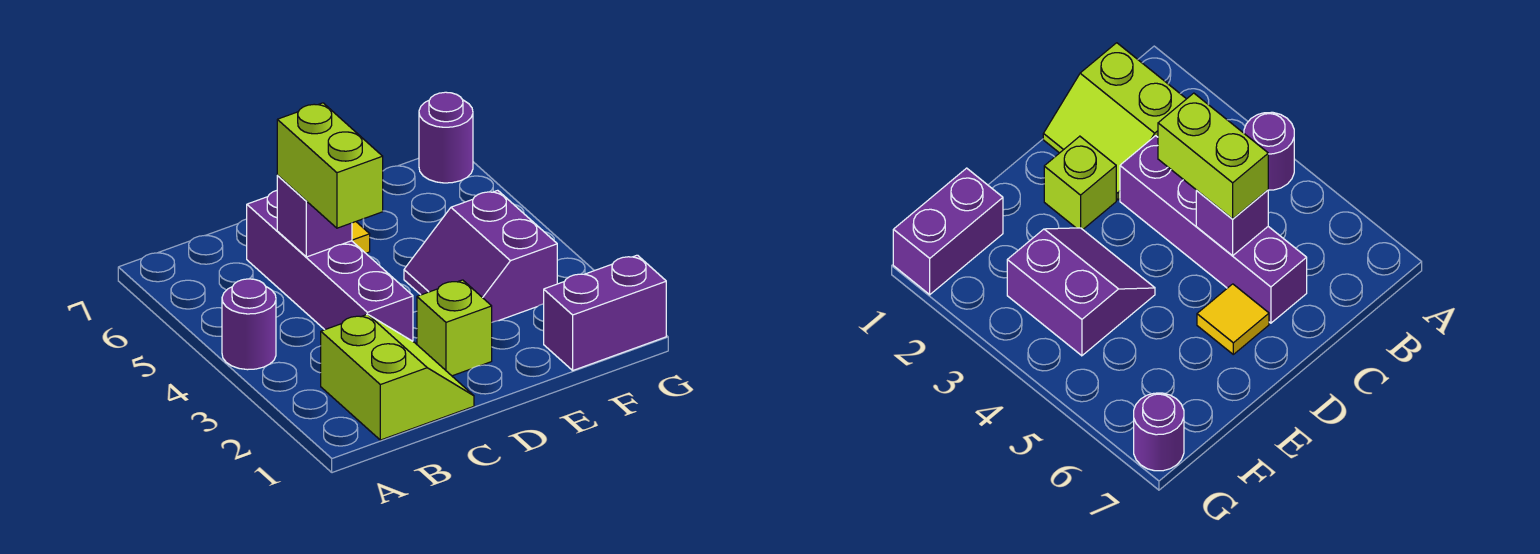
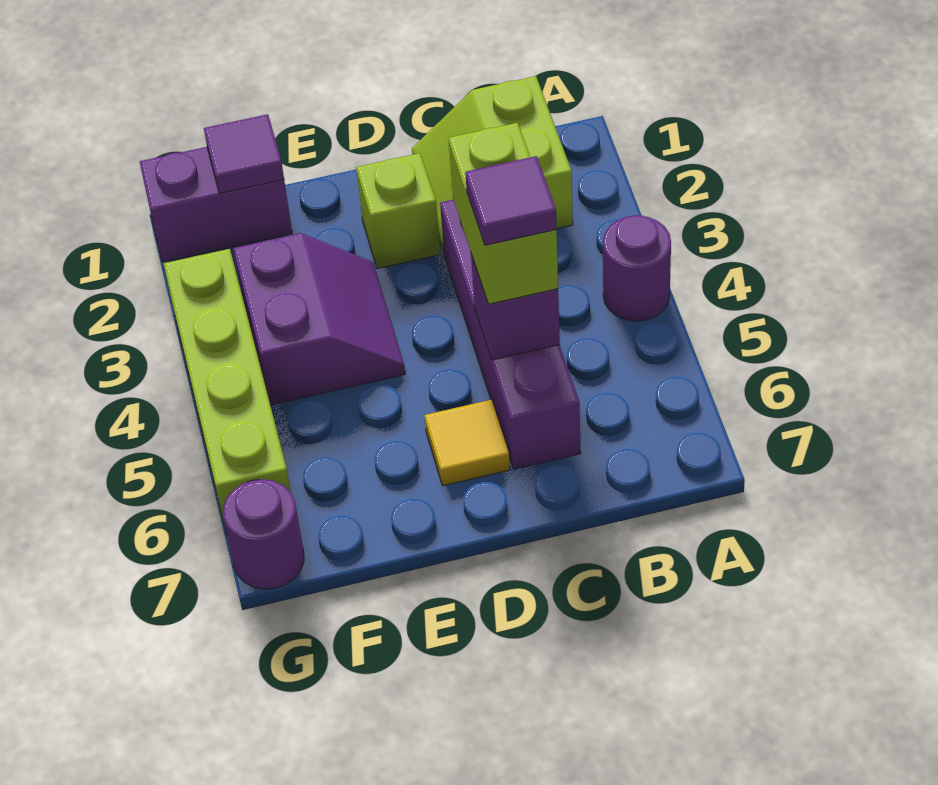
none -> purple 1x1 tile [465,156,557,245]
none -> purple 1x1 tile [204,114,284,193]
none -> lime 1x4 brick [164,249,291,535]

